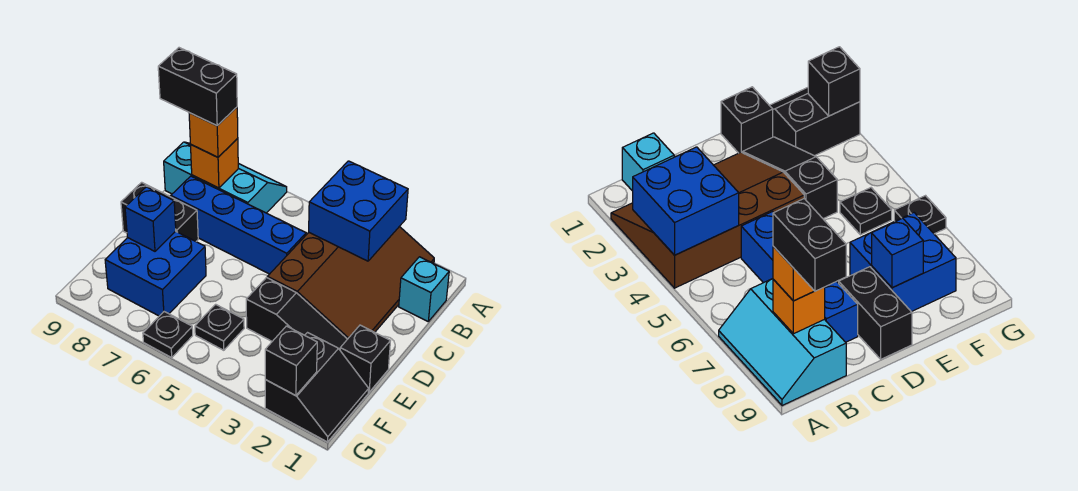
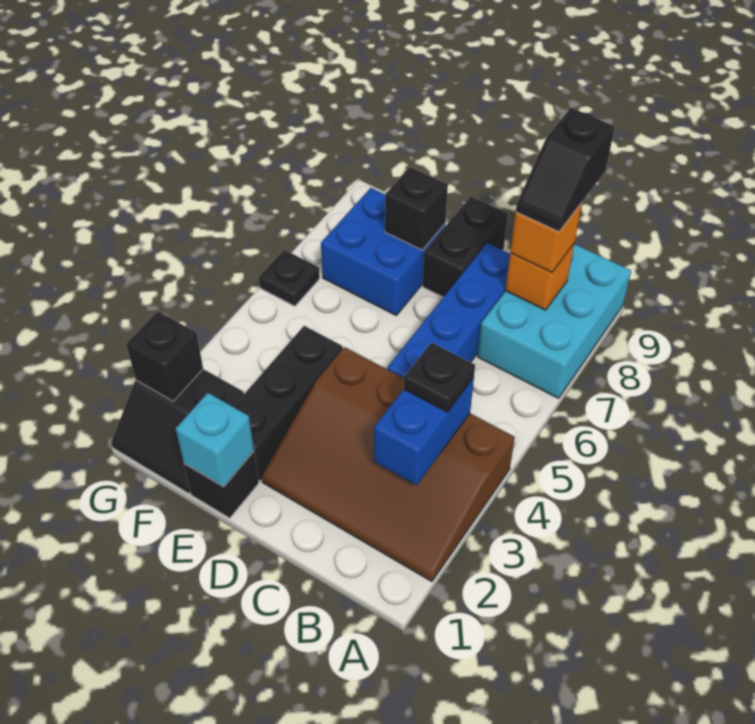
blue 2x2 brick [309,161,408,261] -> blue 1x2 brick [374,378,474,485]
cyan 2x3 slope [164,142,287,213] -> cyan 2x3 brick [478,244,631,398]
cyan 1x1 brick [399,257,449,321] -> cyan 1x1 brick moved to [176,393,254,487]
black 1x2 brick [158,48,237,126] -> black 1x2 slope [516,108,615,232]
black 1x3 slope [246,278,347,350] -> black 1x3 brick [233,326,343,481]
blue 1x1 brick [125,187,176,251] -> black 1x1 brick [385,167,448,250]
black 1x1 plate [195,304,244,350] -> black 1x1 plate moved to [404,342,475,412]

